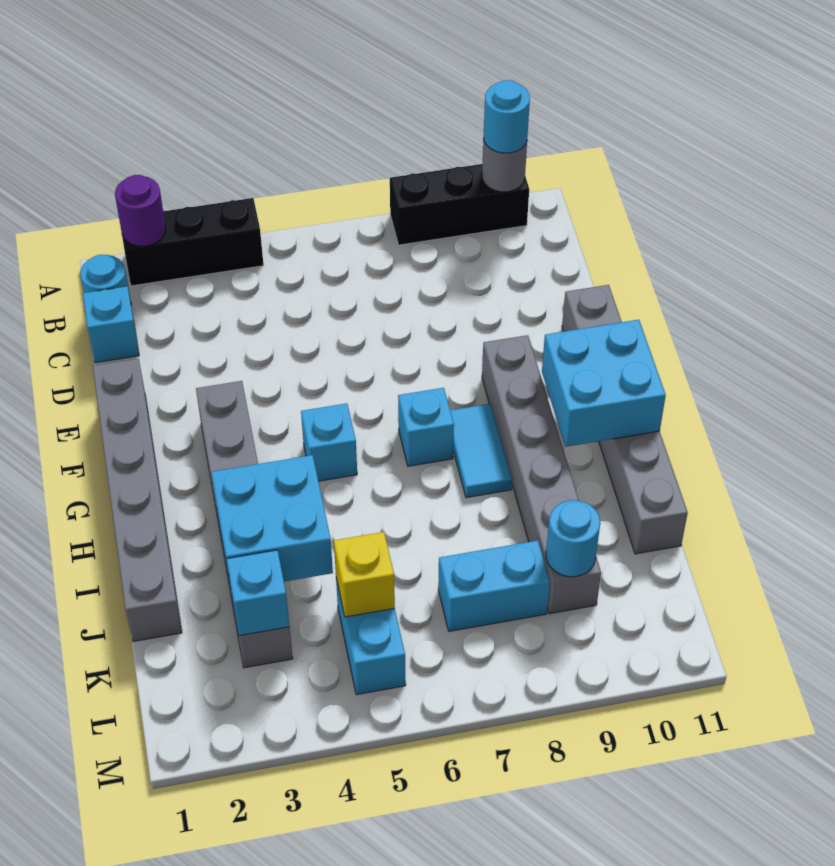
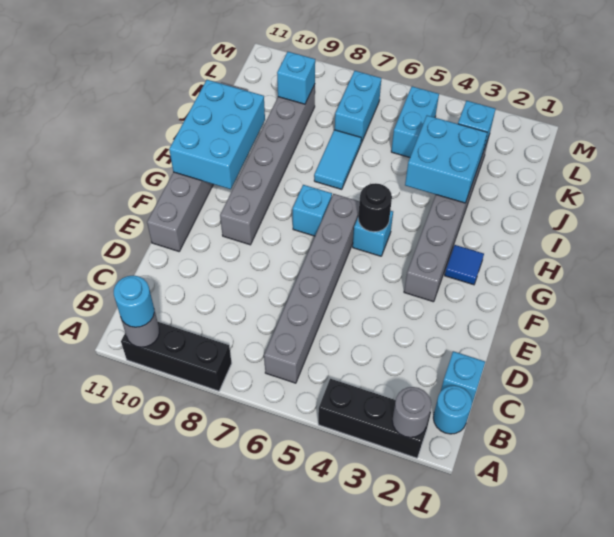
purple 1x1 round brick [115,175,166,246] -> grey 1x1 round brick [392,387,431,437]
grey 1x6 brick [93,359,182,641] -> grey 1x6 brick moved to [264,194,359,383]
none -> blue 1x1 tile [445,245,484,285]
none -> black 1x1 round brick [358,183,392,232]
cyan 1x2 tile [450,404,512,498] -> cyan 1x2 tile moved to [314,130,361,189]
cyan 2x2 brick [542,320,666,447] -> cyan 2x3 brick [169,80,265,189]
yellow 1x1 brick [334,532,395,617] -> none
cyan 1x2 brick [438,540,550,631] -> cyan 1x2 brick turned to [335,71,381,143]
cyan 1x1 round brick [546,500,600,577] -> cyan 1x1 brick [277,52,315,104]

